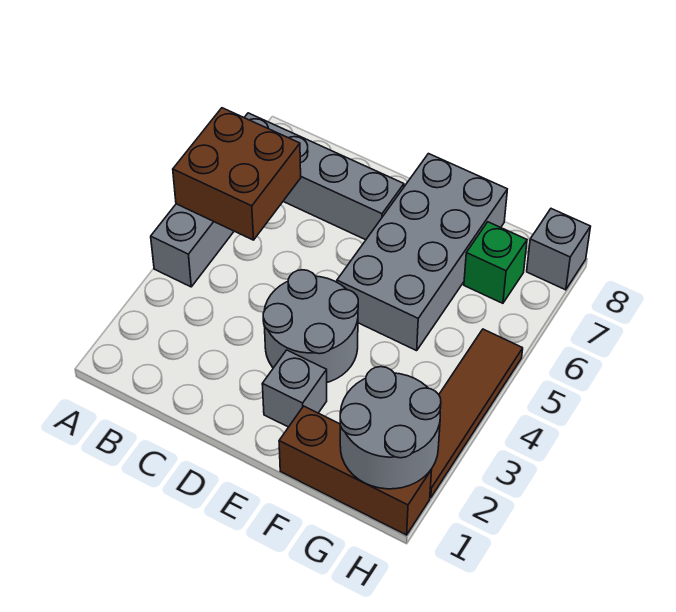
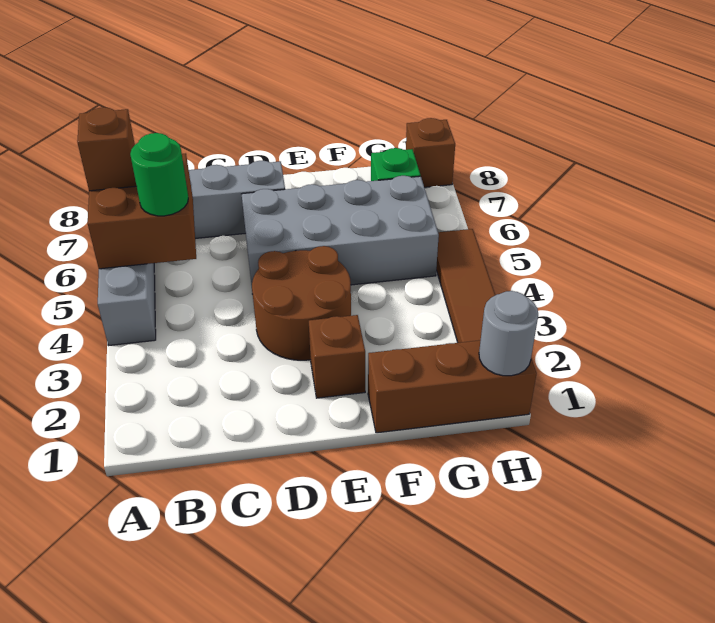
none -> brown 1x1 brick [77,107,136,191]
none -> green 1x1 round brick [130,133,188,216]
grey 2x2 round brick [263,270,358,382] -> brown 2x2 round brick [252,246,351,360]
grey 1x1 brick [262,350,327,427] -> brown 1x1 brick [309,315,365,398]
grey 2x4 brick [337,154,507,351] -> grey 2x4 brick turned to [242,176,439,294]
grey 2x2 round brick [340,367,441,489] -> grey 1x1 round brick [479,291,538,376]
grey 1x1 brick [527,209,591,290] -> brown 1x1 brick [406,118,455,187]

